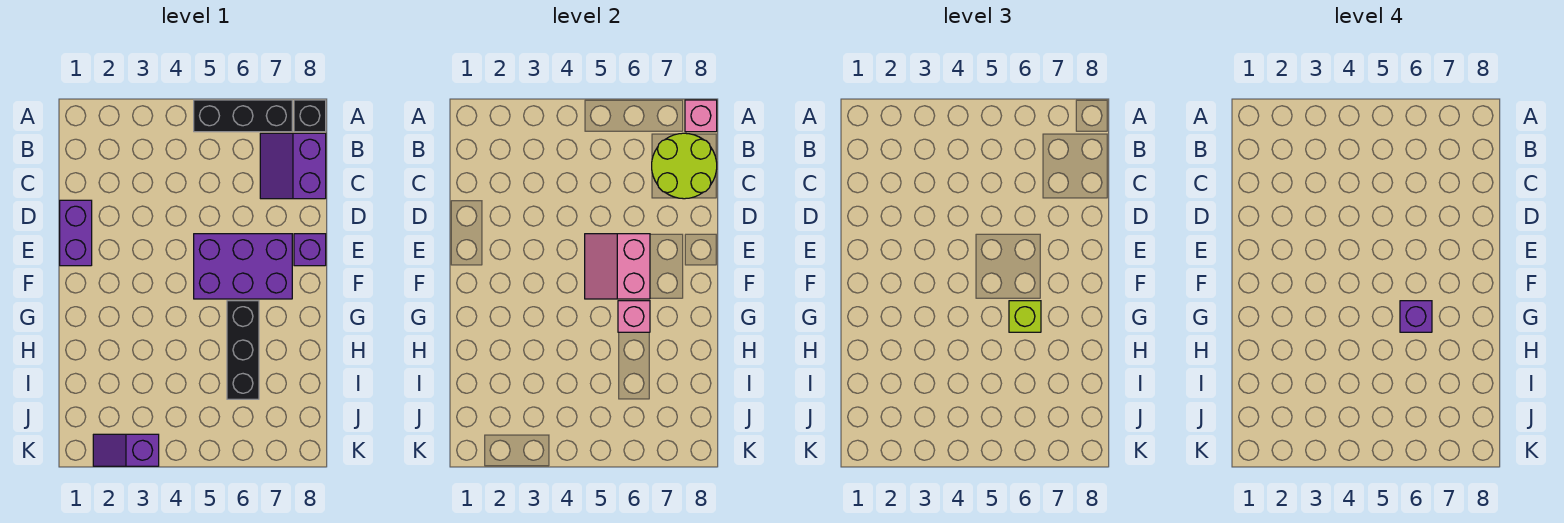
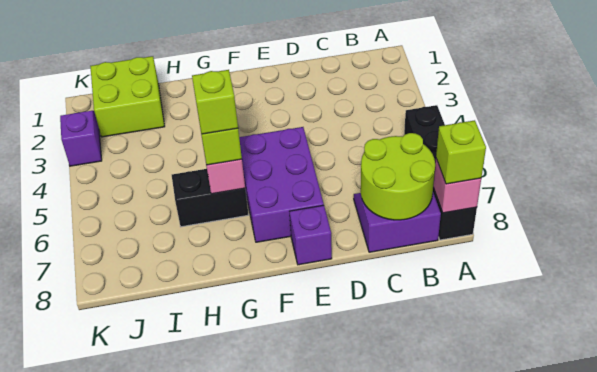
none -> lime 1x1 brick [436,120,486,184]
purple 1x2 brick [60,200,92,266] -> none
pink 2x2 slope [585,234,650,299] -> none
black 1x3 brick [227,301,259,399] -> black 1x2 brick [172,169,248,227]
purple 1x1 brick [1400,301,1432,332] -> lime 1x1 brick [192,70,238,134]
none -> lime 2x2 brick [90,56,165,137]

